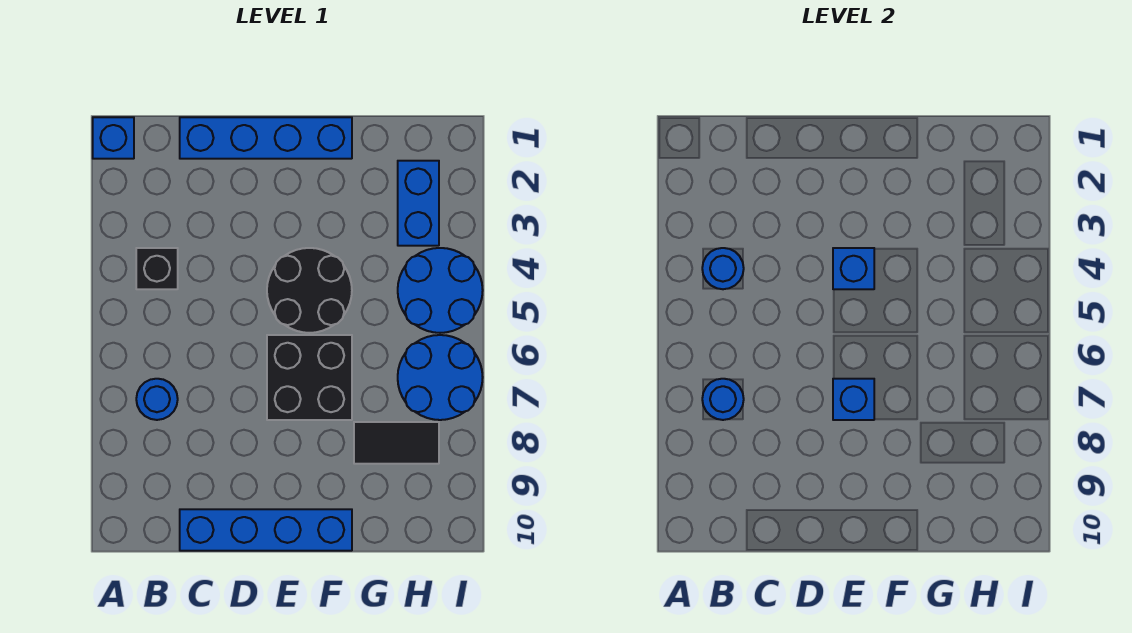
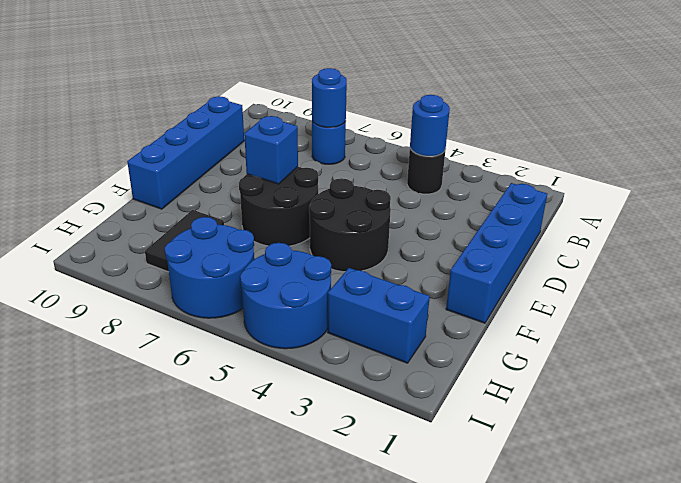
blue 1x1 brick [93,117,134,159] -> none
black 1x1 brick [136,248,178,289] -> black 1x1 round brick [407,149,445,194]
blue 1x1 brick [833,248,874,289] -> none
black 2x2 brick [267,335,352,420] -> black 2x2 round brick [239,167,318,246]

